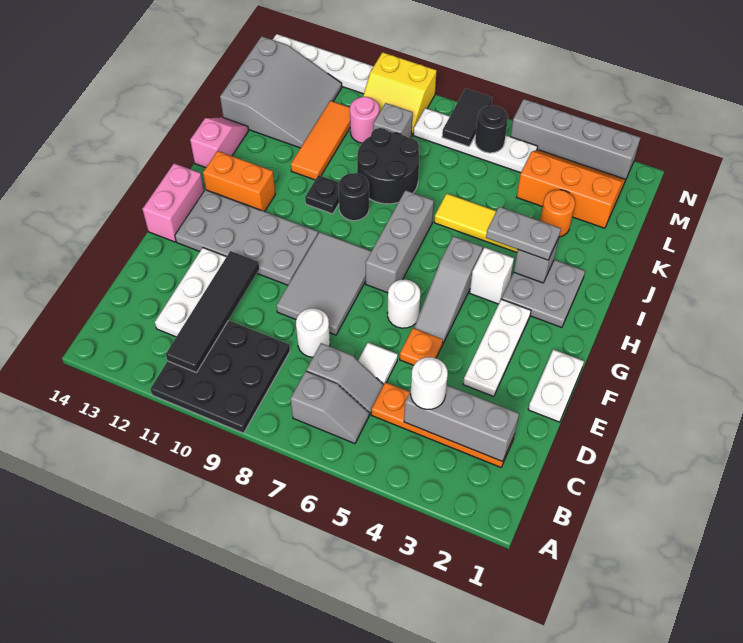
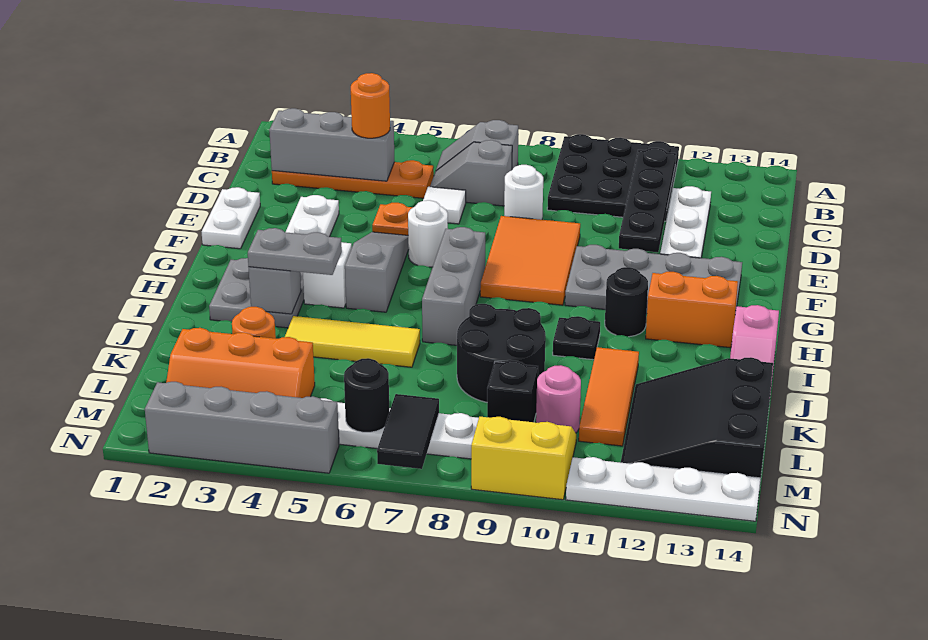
black 1x4 tile [166,251,259,372] -> black 1x4 plate [619,148,676,252]
white 1x1 round brick [411,357,448,409] -> orange 1x1 round brick [351,73,390,138]
grey 2x3 tile [276,232,371,335] -> orange 2x3 tile [480,216,580,305]
pink 1x2 brick [143,163,204,242] -> none
black 1x1 round brick [338,173,369,221] -> black 1x1 round brick moved to [605,267,648,337]
grey 3x3 slope [220,36,342,148] -> black 3x3 slope [621,357,773,480]
grey 1x1 brick [373,103,413,138] -> black 1x1 brick [487,361,538,422]

